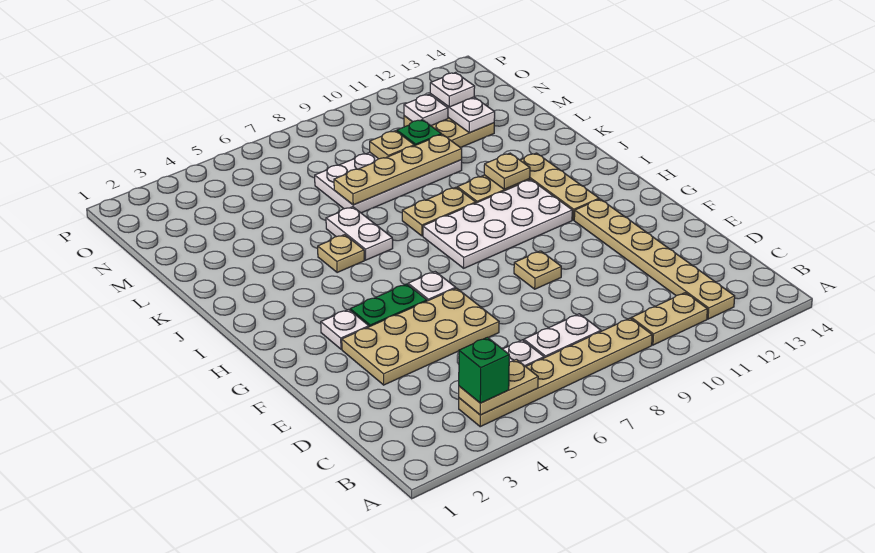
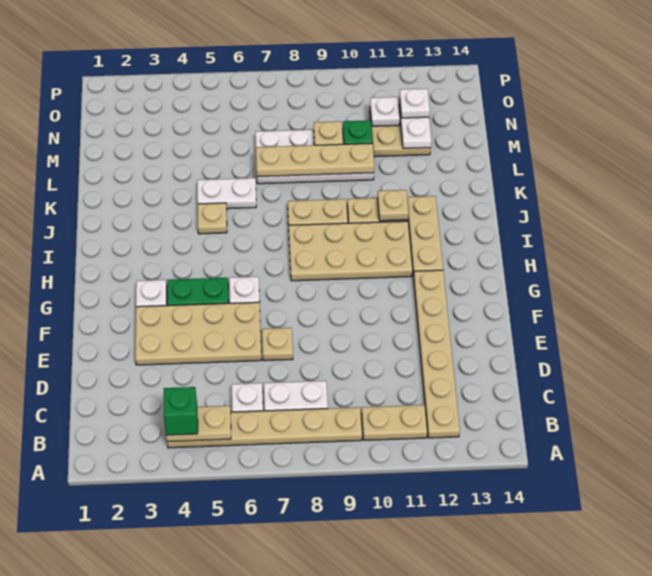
tan 1x1 plate [514,251,561,289] -> tan 1x1 plate moved to [262,328,293,361]
white 2x4 plate [423,180,572,268] -> tan 2x4 plate [289,221,413,281]
white 1x2 plate [326,207,393,260] -> white 1x2 plate turned to [197,178,256,209]

